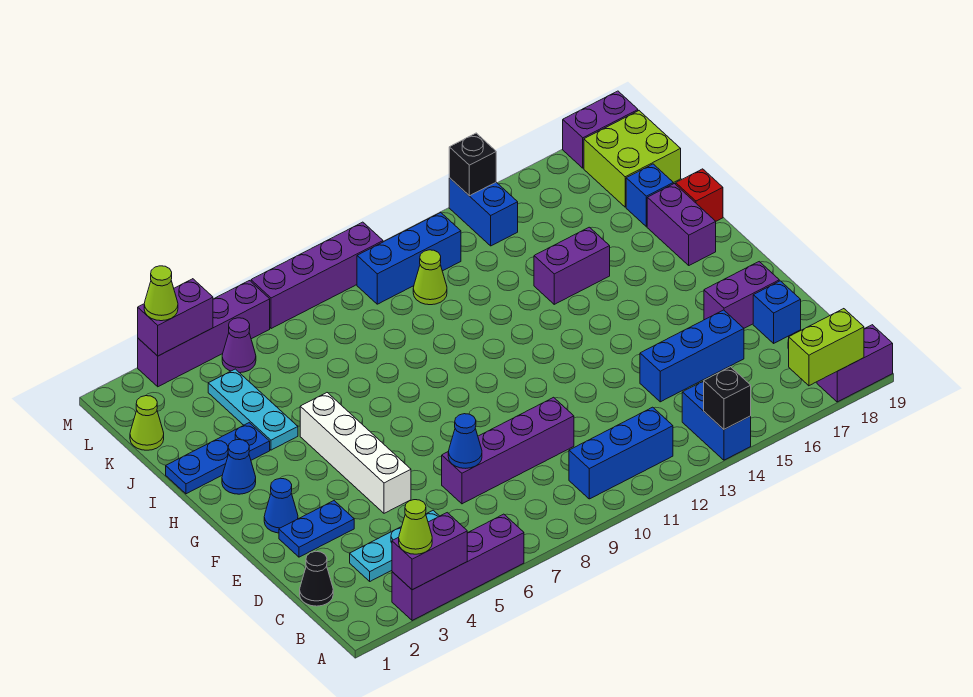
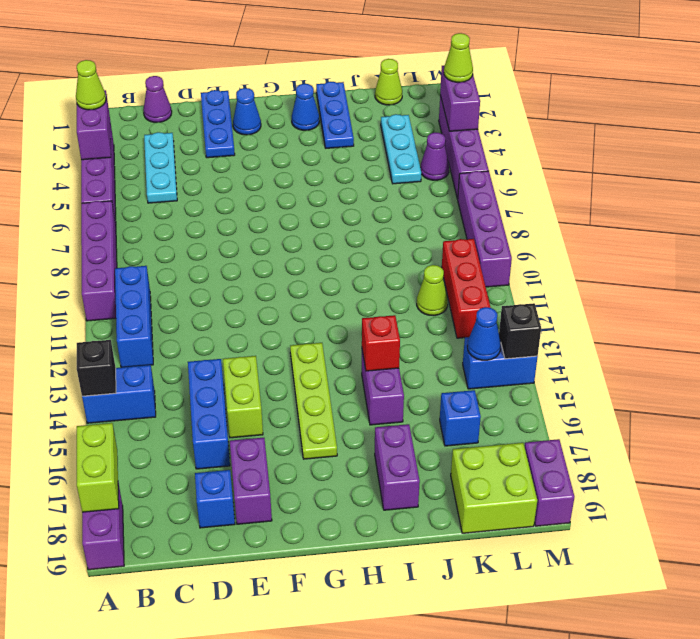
black 1x1 cone [300,551,333,606] -> purple 1x1 cone [143,76,172,122]
purple 1x4 brick [442,397,574,504] -> purple 1x4 brick moved to [81,201,117,321]
blue 1x1 cone [448,414,482,468] -> blue 1x1 cone moved to [467,307,501,360]
blue 1x2 plate [279,501,354,557] -> blue 1x3 plate [201,90,235,158]
white 1x4 brick [300,393,411,513] -> none
none -> lime 1x2 brick [223,356,263,438]
none -> lime 1x4 plate [290,343,337,459]
purple 1x2 brick [647,184,716,265] -> purple 1x2 brick turned to [375,424,420,510]
cyan 1x3 plate [208,369,298,450] -> cyan 1x3 plate turned to [381,114,421,184]
red 1x1 brick [676,169,723,221] -> red 1x1 brick moved to [362,315,400,371]
blue 1x1 brick [626,164,673,227] -> blue 1x1 brick moved to [440,390,481,446]
blue 1x3 brick [357,213,461,304] -> red 1x3 brick [442,239,491,338]

